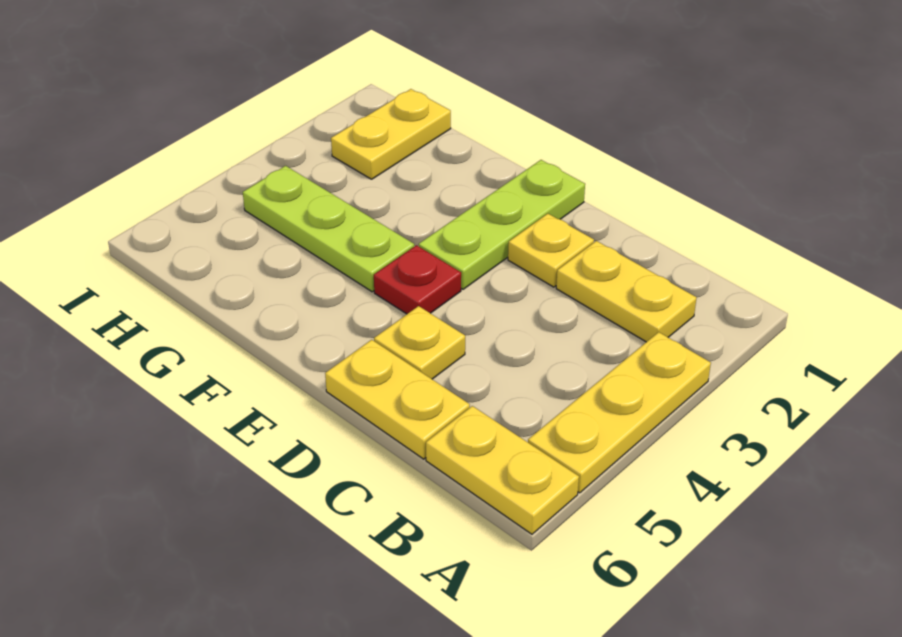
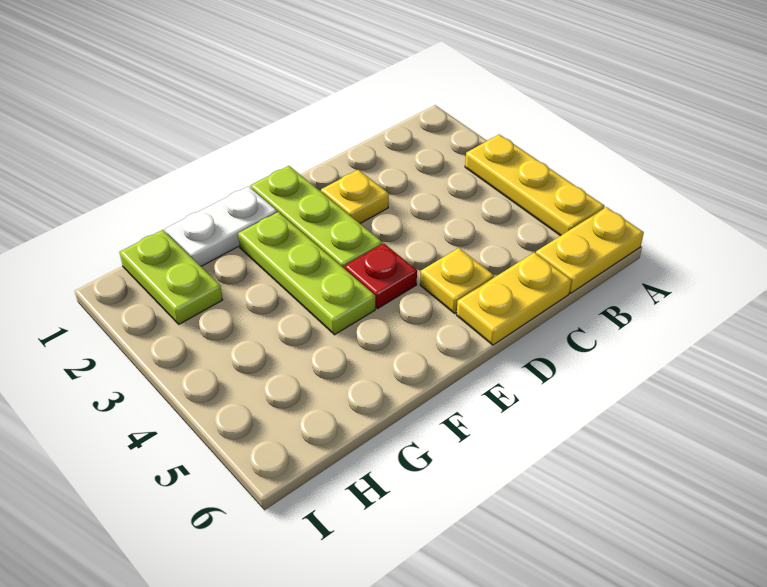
yellow 1x2 plate [556,241,697,342] -> none
none -> white 1x2 plate [165,186,277,266]
lime 1x3 plate [243,166,414,292] -> lime 1x3 plate turned to [238,212,375,335]
yellow 1x2 plate [331,89,451,179] -> lime 1x2 plate [120,230,223,324]

